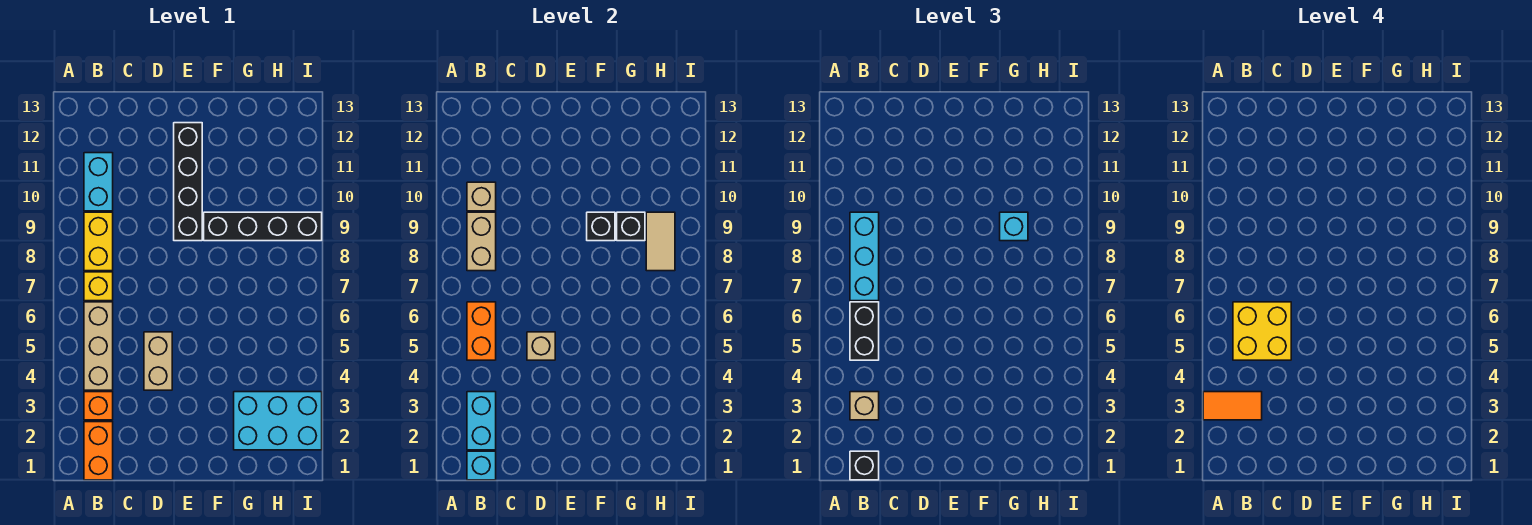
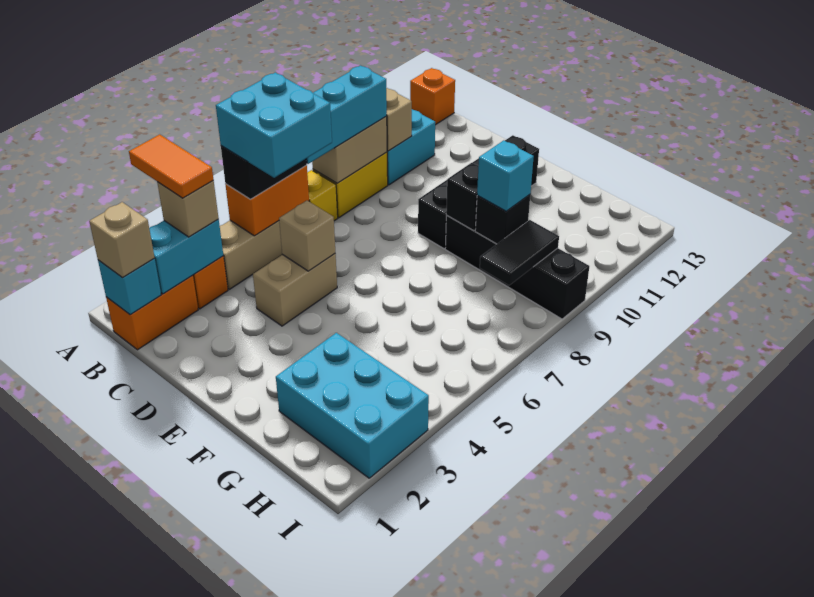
none -> orange 1x1 brick [410,68,455,125]
black 1x1 brick [850,451,879,480] -> tan 1x1 brick [89,202,155,278]
yellow 2x2 brick [1233,302,1291,360] -> cyan 2x2 brick [216,73,332,178]
tan 1x2 tile [646,212,675,271] -> black 1x2 tile [480,220,559,285]

